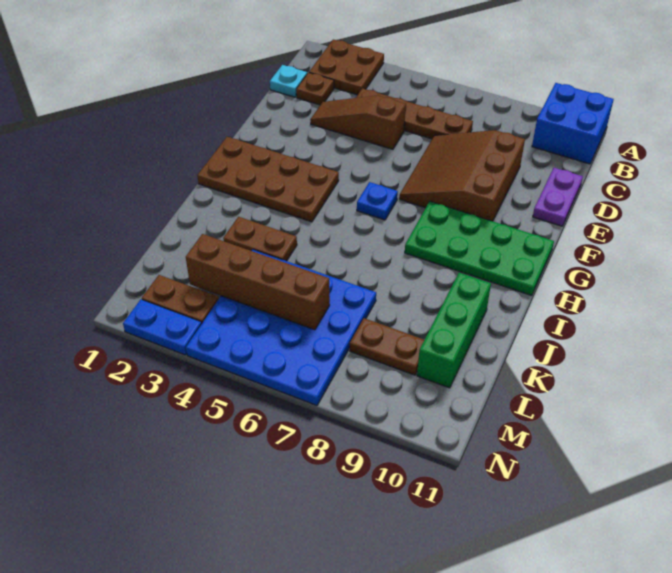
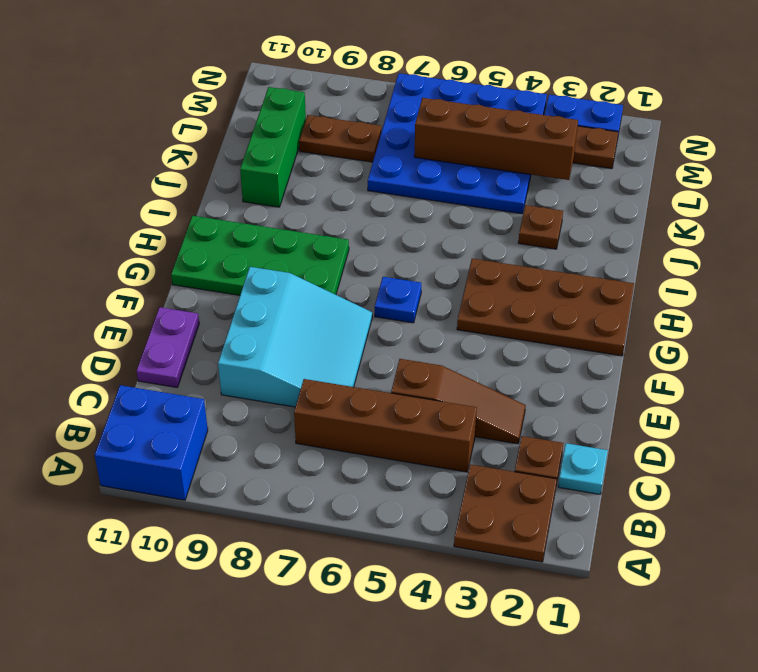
brown 1x4 plate [356,88,473,139] -> brown 1x4 brick [294,379,477,472]
brown 3x3 slope [399,130,525,221] -> cyan 3x3 slope [218,267,372,407]
brown 1x2 plate [223,217,297,261] -> brown 1x1 plate [518,205,563,249]

